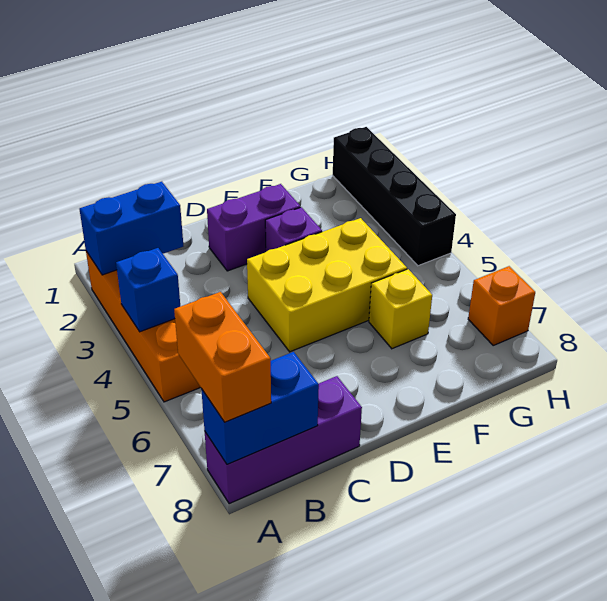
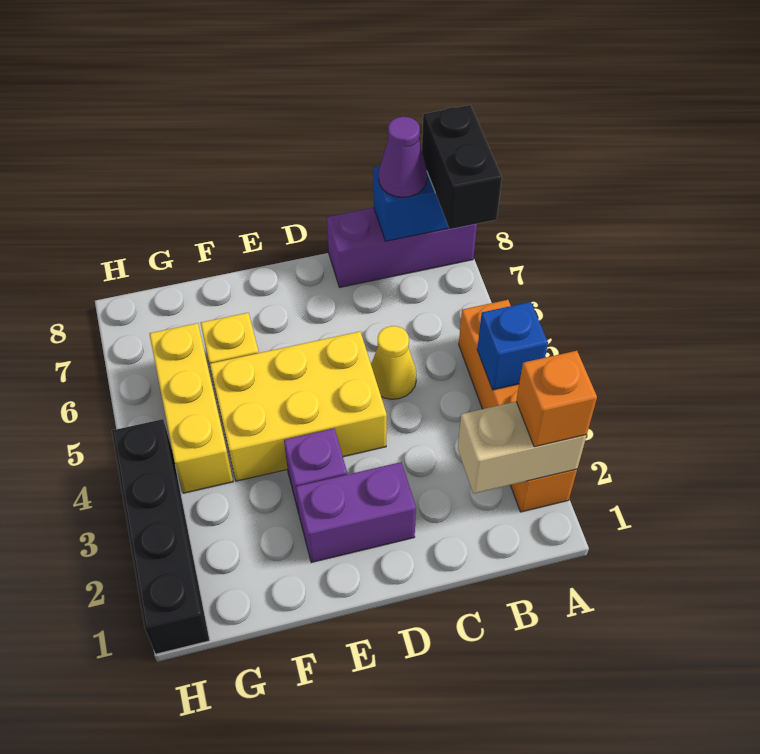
blue 1x2 brick [79,182,183,275] -> tan 1x2 brick [458,402,587,494]
orange 1x2 brick [174,292,271,422] -> black 1x2 brick [422,105,502,229]
none -> purple 1x1 cone [379,117,427,197]
none -> yellow 1x1 cone [371,326,417,399]
none -> yellow 1x3 brick [149,323,233,493]
orange 1x1 brick [468,266,535,345] -> orange 1x1 brick moved to [516,351,597,447]

